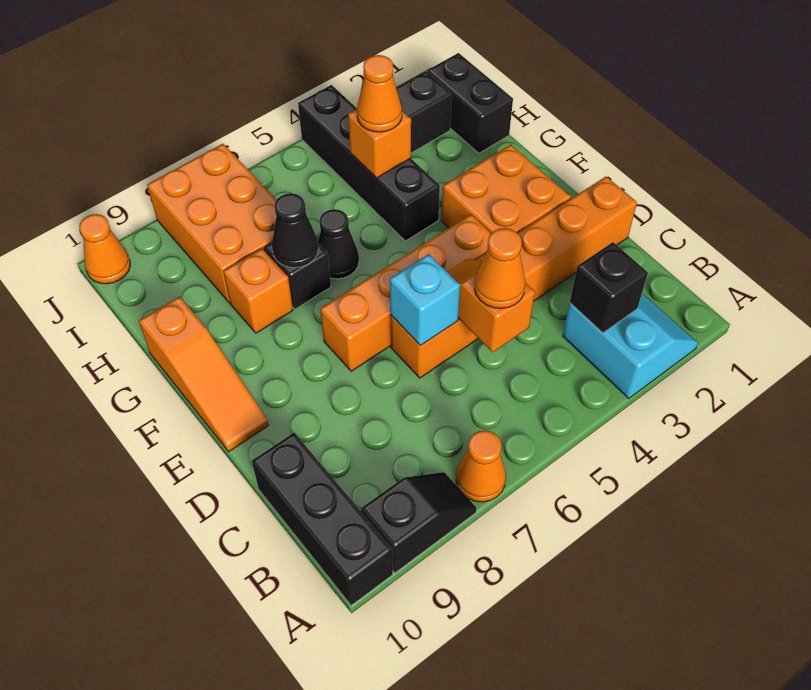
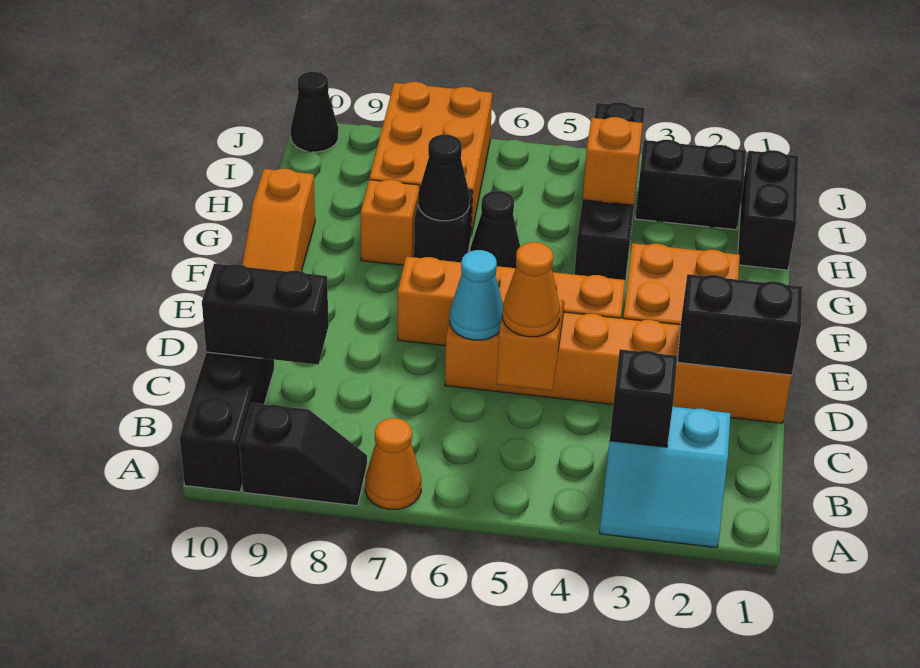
cyan 2x2 slope [563,294,698,399] -> cyan 2x2 slope turned to [599,407,730,548]
none -> black 1x2 brick [202,264,329,365]
none -> black 1x2 brick [678,274,802,375]
cyan 1x1 brick [390,254,460,346] -> cyan 1x1 cone [450,250,503,340]
orange 1x1 cone [357,55,402,132] -> none
orange 1x1 cone [79,214,130,284] -> black 1x1 cone [291,72,338,152]

